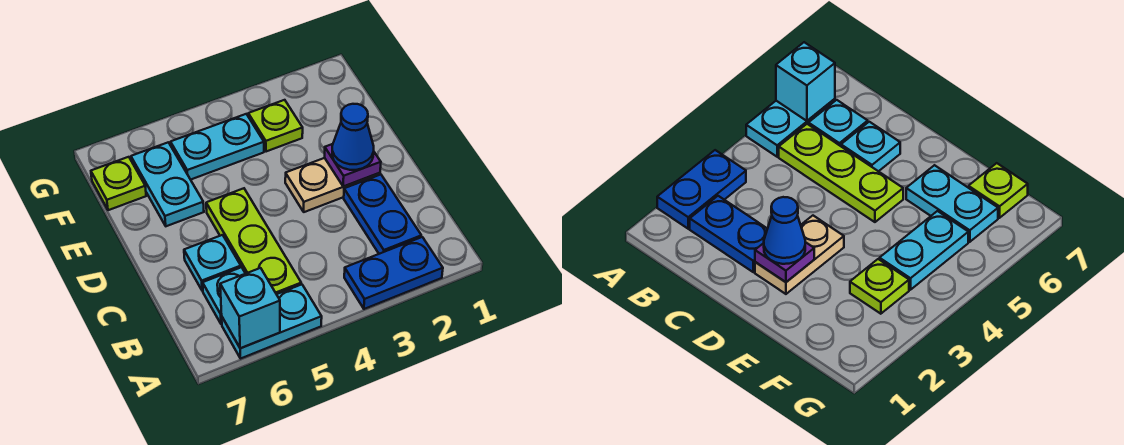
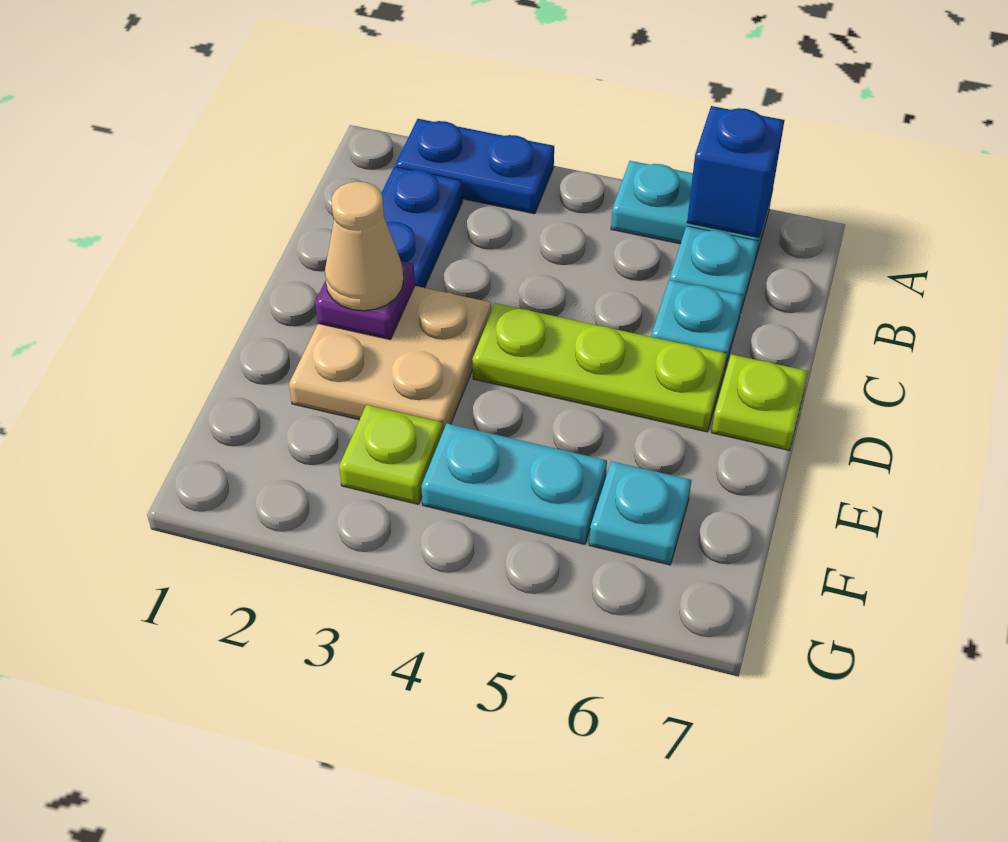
cyan 1x1 brick [220,268,280,348] -> blue 1x1 brick [687,106,784,237]
lime 1x3 plate [206,188,301,294] -> lime 1x3 plate turned to [472,303,727,432]
tan 1x2 plate [285,158,380,212] -> tan 2x2 plate [289,286,491,431]
blue 1x1 cone [332,104,374,170] -> tan 1x1 cone [325,182,403,311]
cyan 1x2 plate [131,142,204,226] -> cyan 1x1 plate [589,461,692,565]
lime 1x1 plate [91,157,146,210] -> lime 1x1 plate moved to [712,354,808,450]

